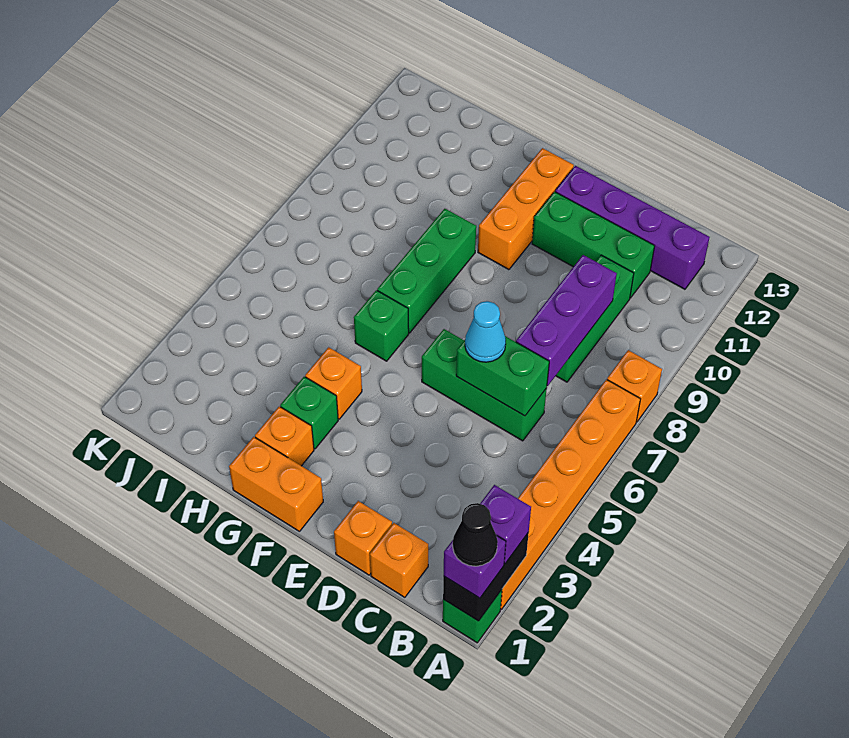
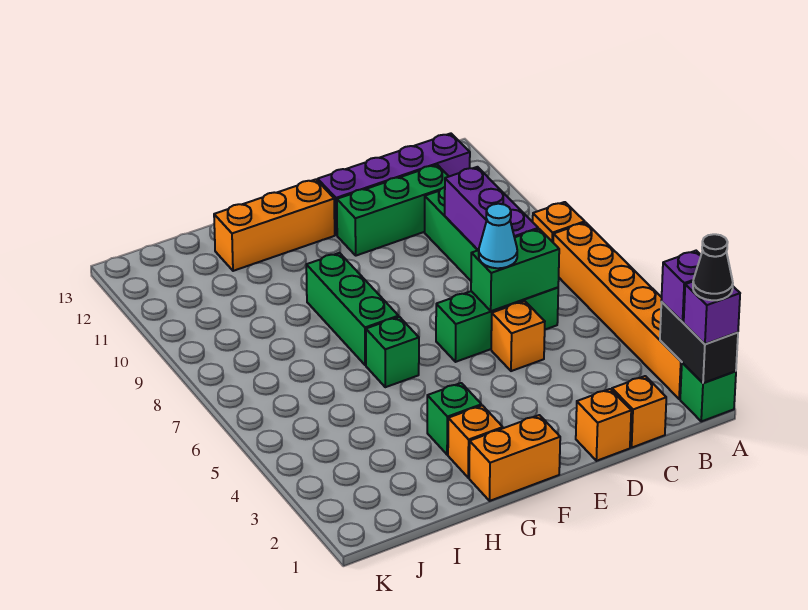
orange 1x3 brick [478,148,574,270] -> orange 1x3 brick turned to [214,179,335,271]
orange 1x1 brick [305,347,362,419] -> orange 1x1 brick moved to [491,301,545,371]

